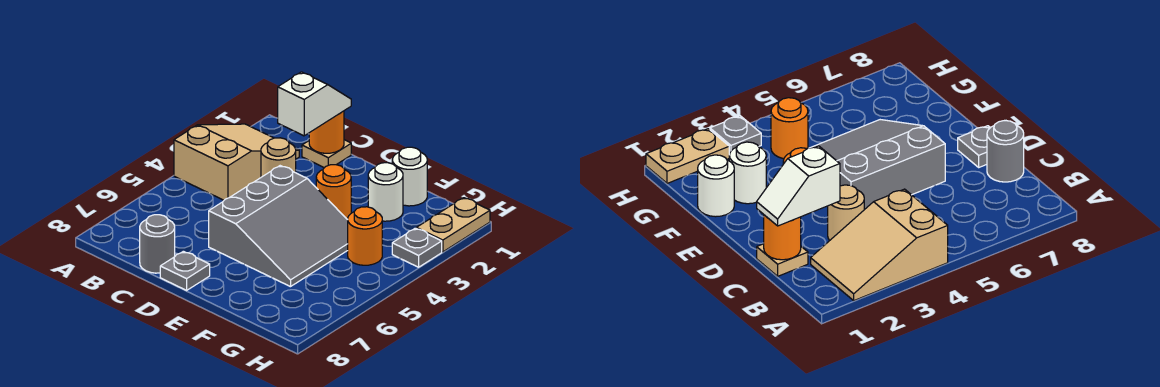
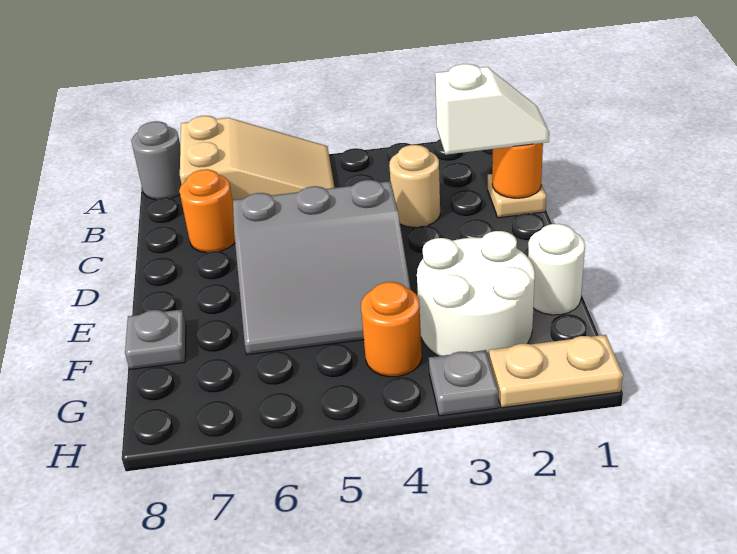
tan 2x3 slope [174,124,299,200] -> tan 2x3 slope moved to [180,116,335,201]
grey 1x1 round brick [140,215,175,273] -> grey 1x1 round brick moved to [131,121,182,199]
grey 1x1 plate [160,251,210,290] -> grey 1x1 plate moved to [125,309,186,369]
orange 1x1 round brick [316,165,351,219] -> orange 1x1 round brick moved to [179,169,235,253]
white 1x1 round brick [368,163,403,221] -> white 2x2 round brick [417,231,535,358]

